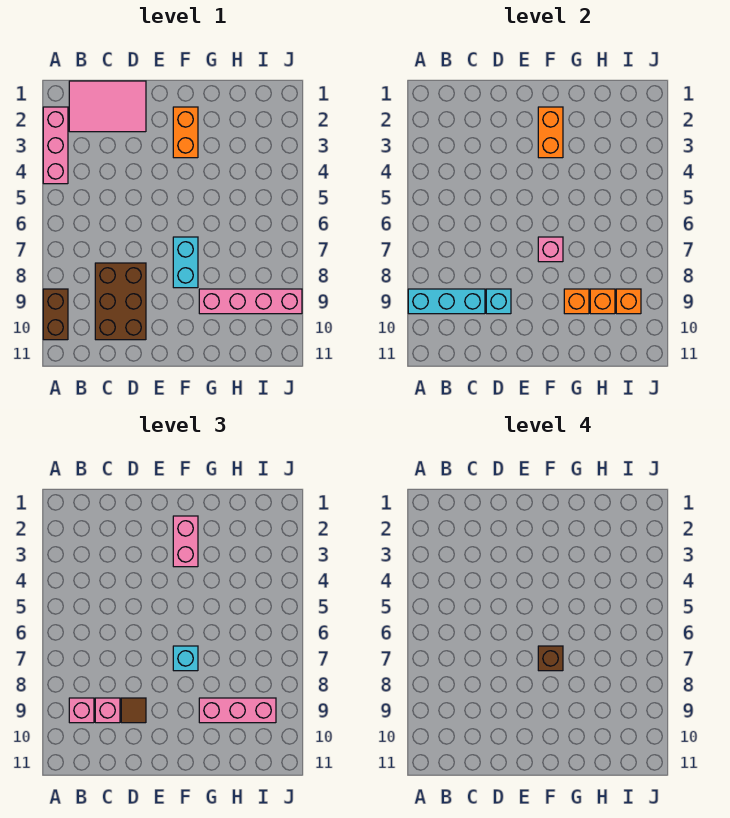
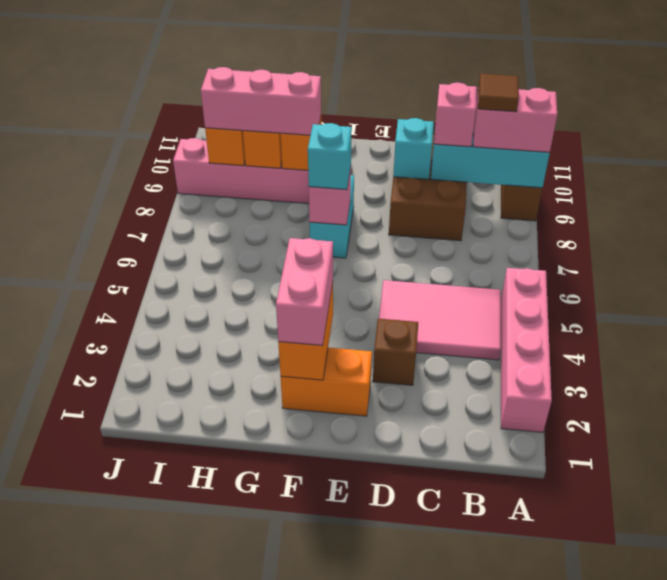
pink 1x3 brick [43,107,68,184] -> pink 1x4 brick [501,268,552,432]
pink 2x3 tile [69,81,146,132] -> pink 2x3 tile moved to [379,280,501,360]
pink 1x1 brick [69,698,94,723] -> pink 1x2 brick [473,87,557,153]
brown 1x1 tile [121,698,146,723] -> brown 1x1 tile moved to [478,74,519,112]
orange 1x2 brick [173,107,198,158] -> orange 1x2 brick turned to [281,347,372,416]
brown 1x1 brick [538,646,563,671] -> brown 1x1 brick moved to [373,319,418,385]

